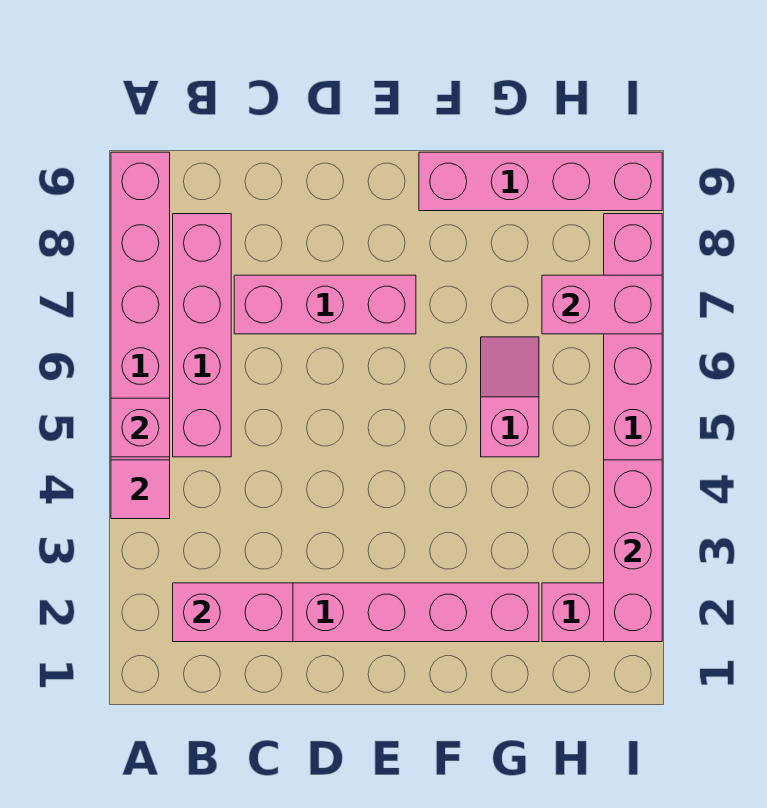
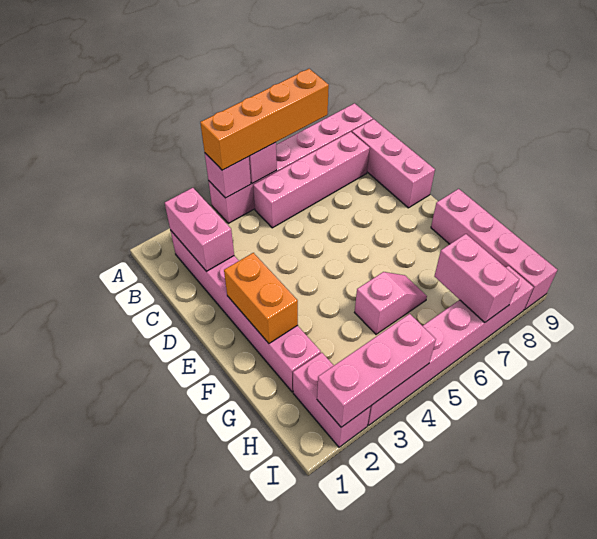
pink 1x1 tile [111,460,170,519] -> pink 1x1 brick [205,153,251,198]
none -> orange 1x4 brick [200,69,329,170]
pink 1x3 brick [234,275,416,334] -> pink 1x3 brick moved to [352,119,435,208]
none -> orange 1x2 brick [224,253,298,343]

